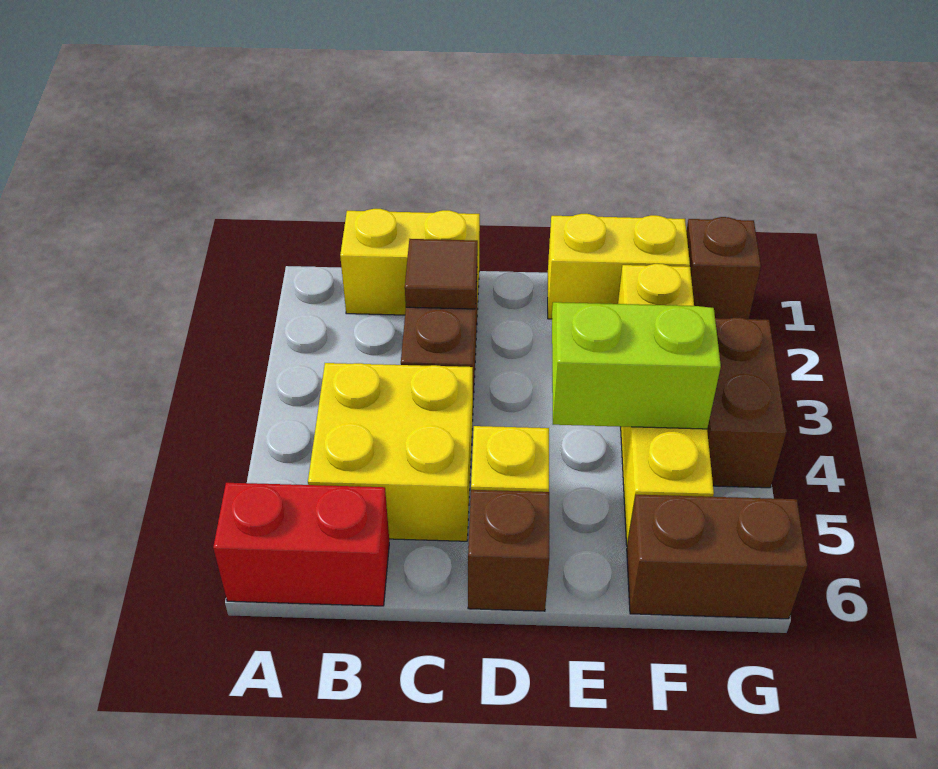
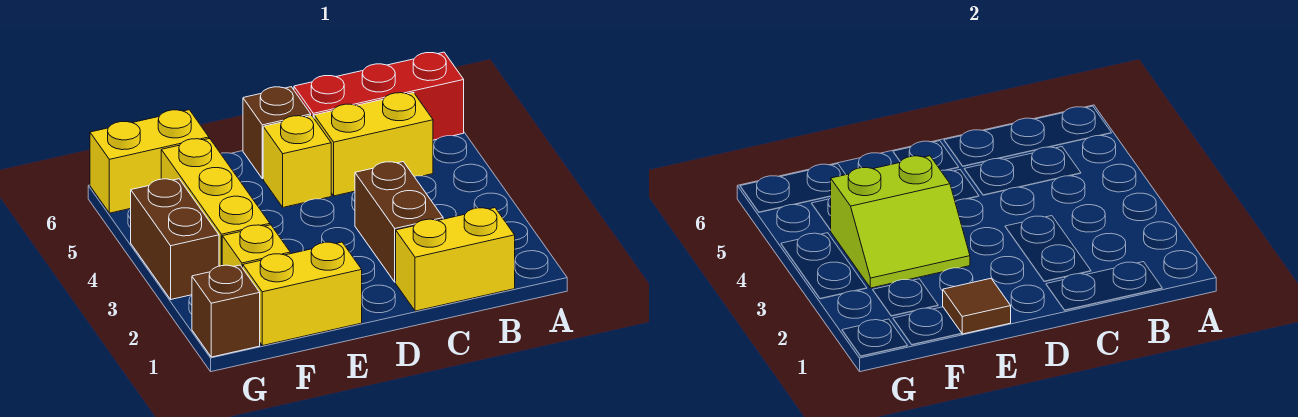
red 1x2 brick [213,483,389,606] -> red 1x3 brick [294,52,464,140]
yellow 2x2 brick [308,363,473,541] -> yellow 1x2 brick [314,93,433,196]
brown 1x1 tile [405,239,478,309] -> brown 1x1 tile moved to [943,278,1011,334]
brown 1x2 brick [627,495,807,619] -> yellow 1x2 brick [90,110,209,213]

